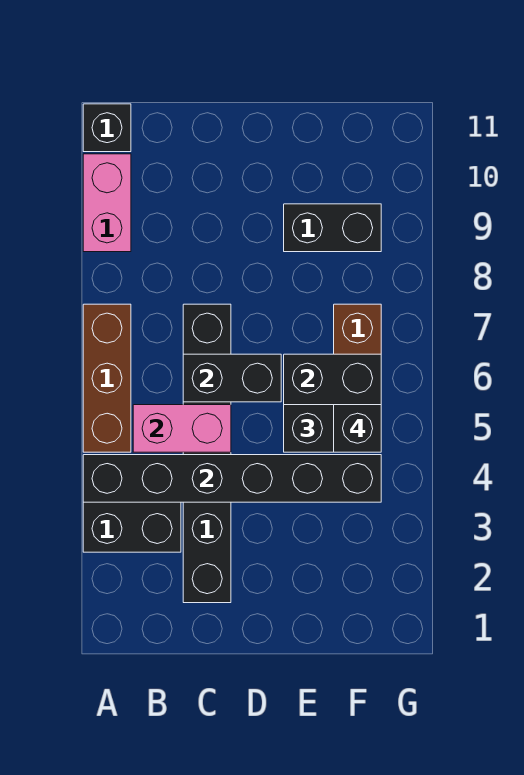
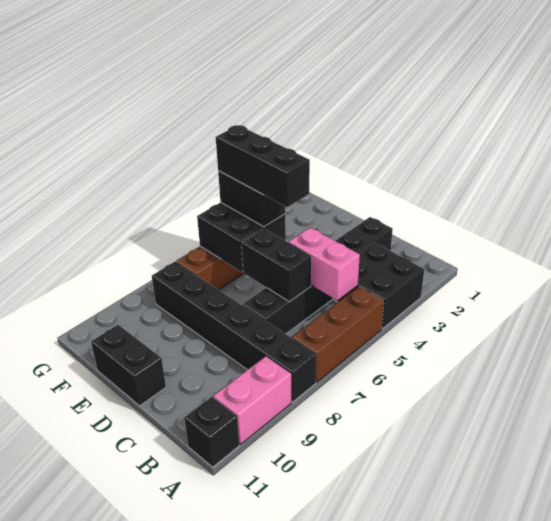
black 1x6 brick [83,455,381,502] -> black 1x6 brick moved to [152,262,316,402]
black 1x2 brick [284,204,381,252] -> black 1x2 brick moved to [91,325,166,406]
black 1x1 brick [334,405,381,452] -> black 1x3 brick [216,125,310,207]

